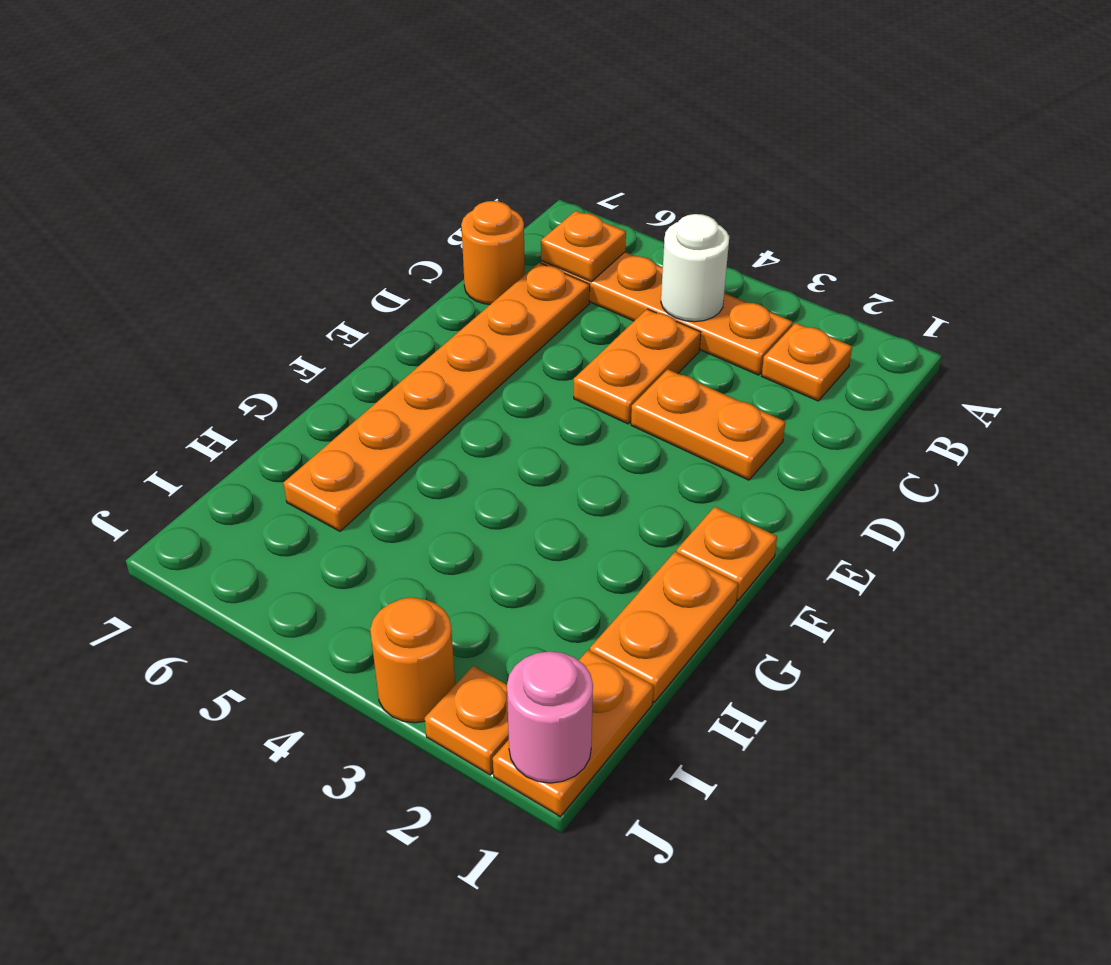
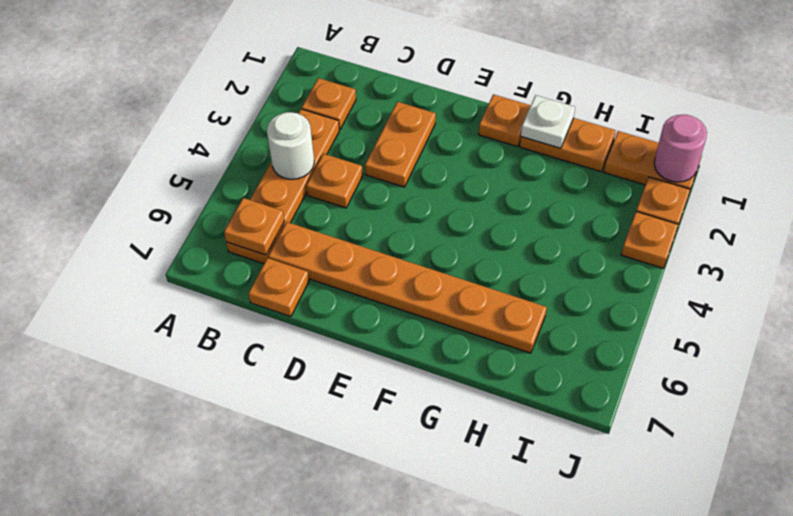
orange 1x2 plate [574,309,701,424] -> orange 1x1 plate [306,154,363,208]
orange 1x1 round brick [461,201,525,304] -> orange 1x1 plate [248,258,309,317]
none -> white 1x1 plate [521,95,575,148]
orange 1x1 round brick [370,598,455,723] -> orange 1x1 plate [621,212,678,268]

